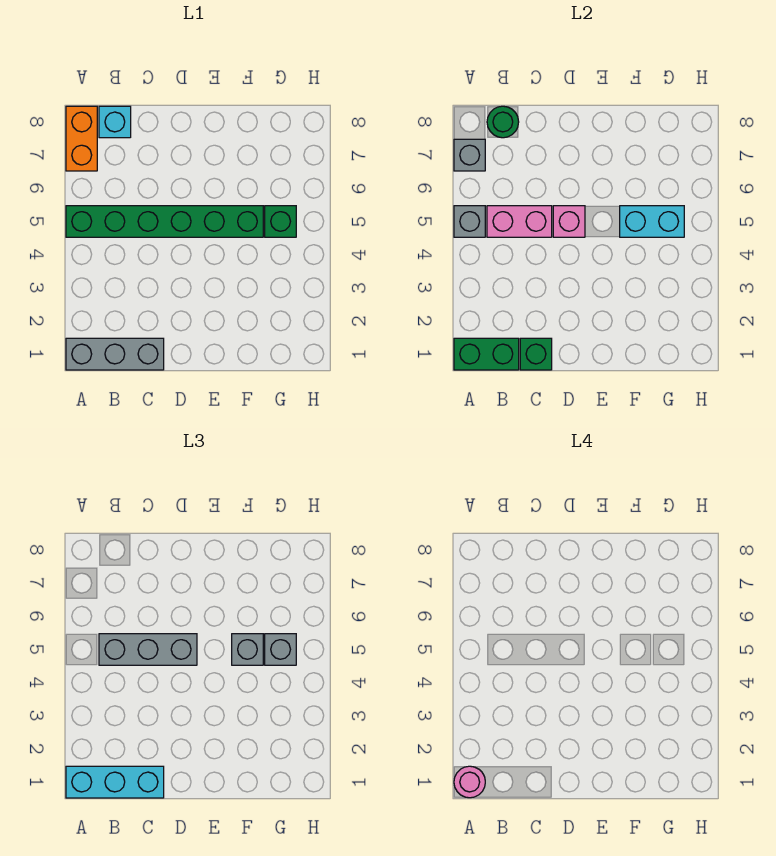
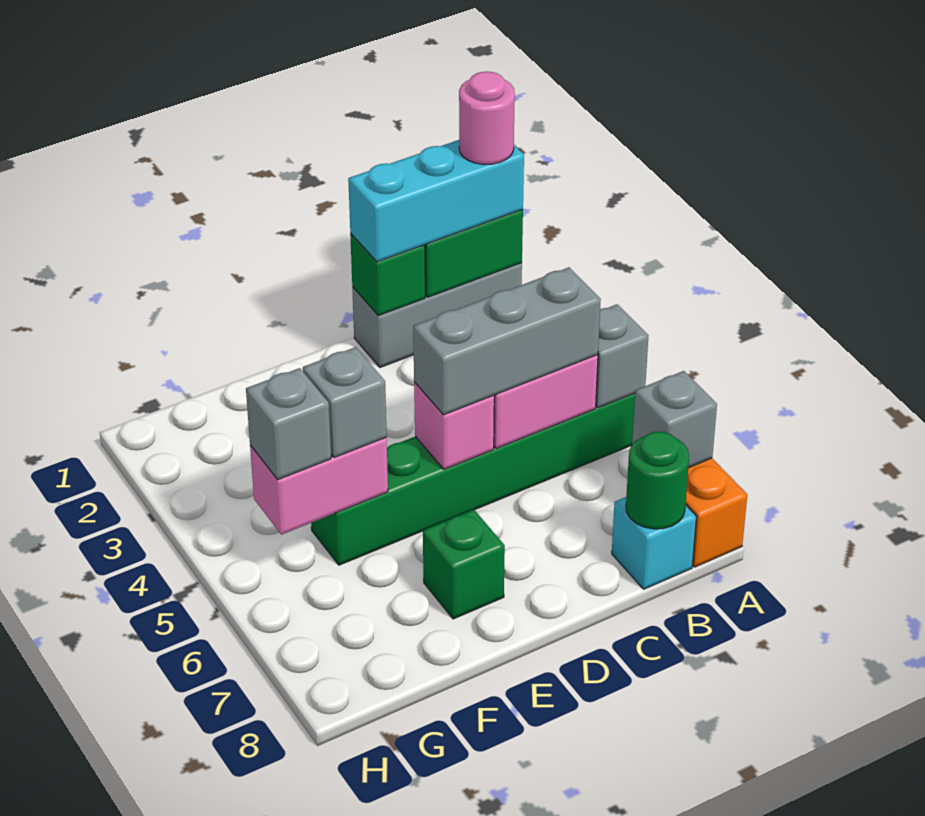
cyan 1x2 brick [620,206,684,237] -> pink 1x2 brick [250,438,388,535]
green 1x1 brick [265,206,296,237] -> green 1x1 brick moved to [423,510,505,619]

